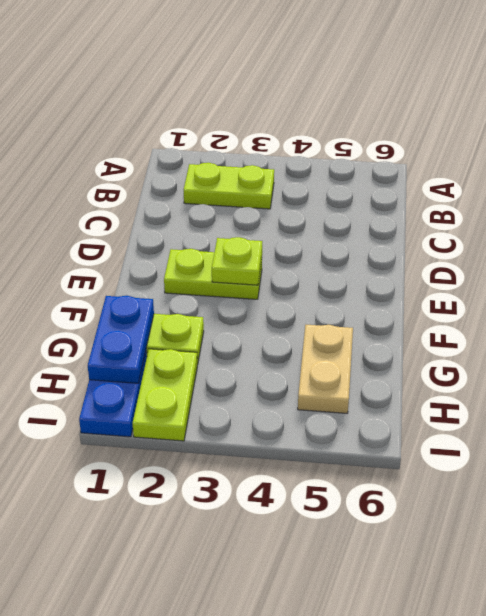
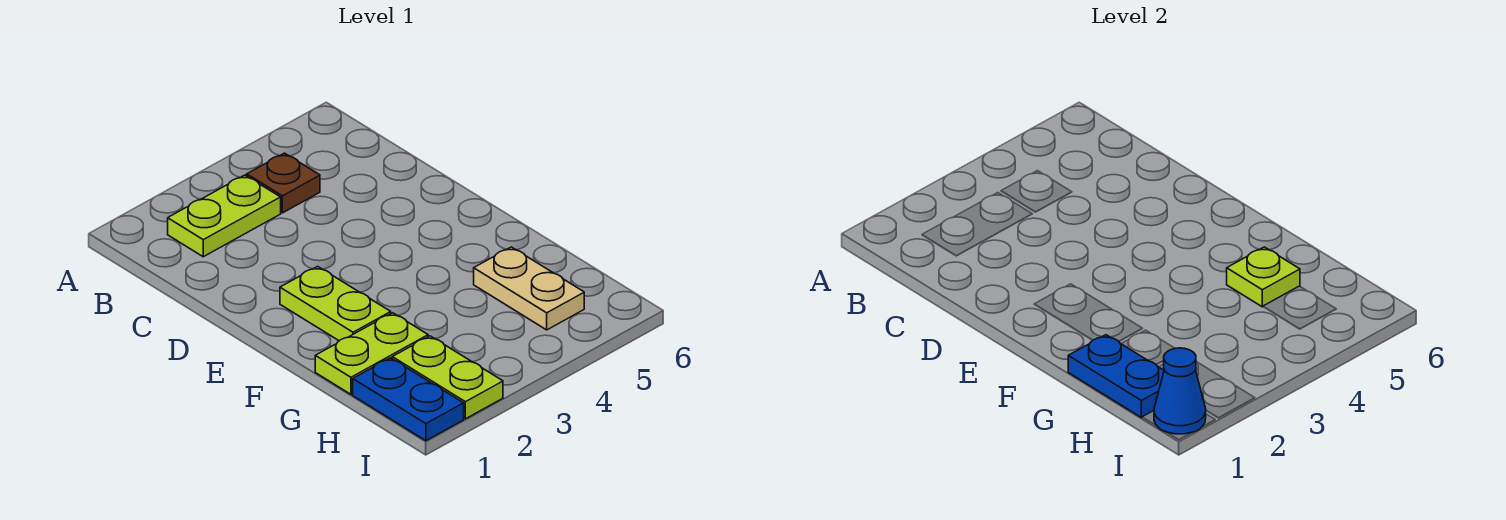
none -> brown 1x1 plate [247,153,320,213]
lime 1x2 plate [164,249,262,299] -> lime 1x2 plate turned to [280,266,391,341]
lime 1x1 plate [212,237,262,285] -> lime 1x1 plate moved to [1227,247,1300,307]
none -> blue 1x1 cone [1154,348,1206,434]

